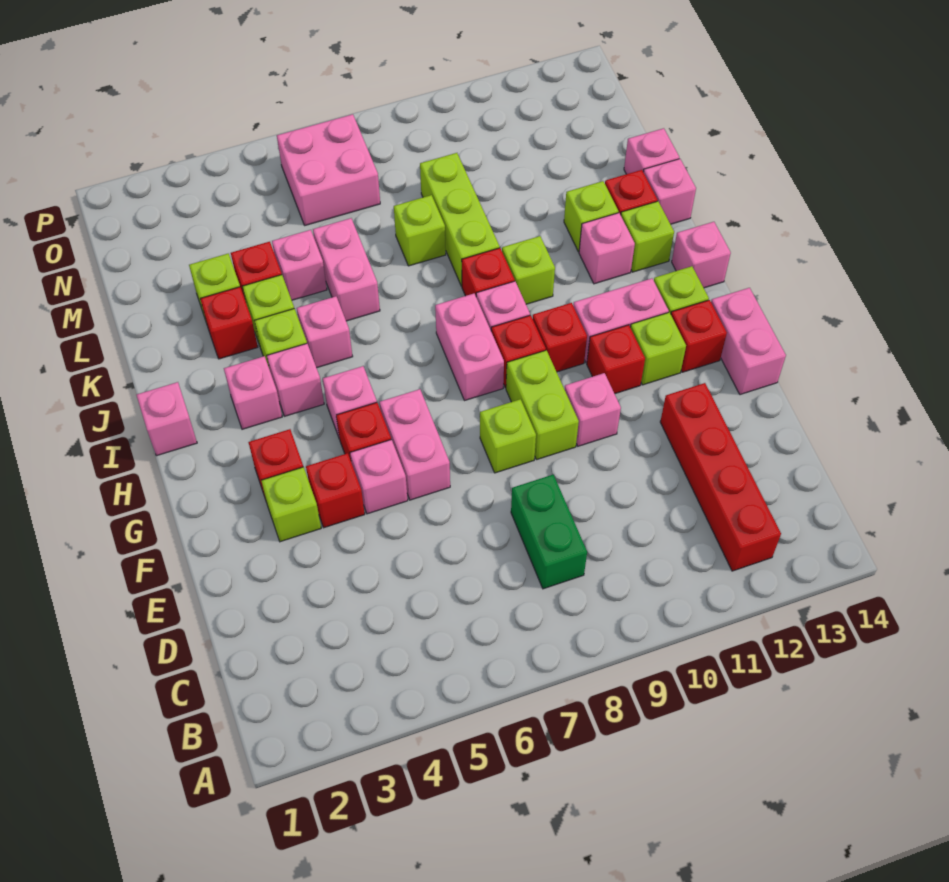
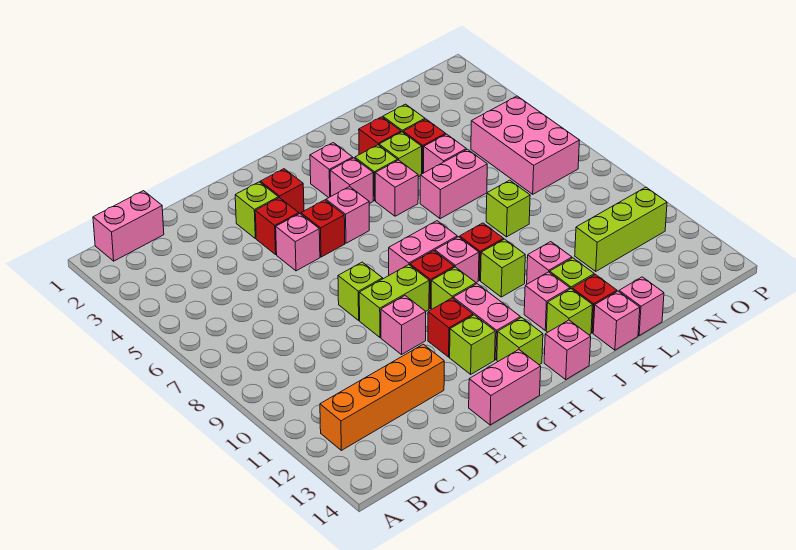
red 1x4 brick [660,383,781,571] -> orange 1x4 brick [320,344,444,450]
green 1x2 brick [511,475,587,589] -> none
pink 1x2 brick [380,389,450,500] -> pink 1x2 brick moved to [93,191,164,261]
red 1x1 brick [671,300,727,372] -> none
red 1x1 brick [533,303,587,372] -> lime 1x1 brick [431,267,476,309]
pink 1x1 brick [136,382,197,456] -> pink 1x1 brick moved to [527,242,572,284]
lime 1x3 brick [420,153,500,286] -> lime 1x3 brick moved to [575,187,667,271]
pink 2x2 brick [277,114,380,225] -> pink 2x3 brick [471,96,579,194]

